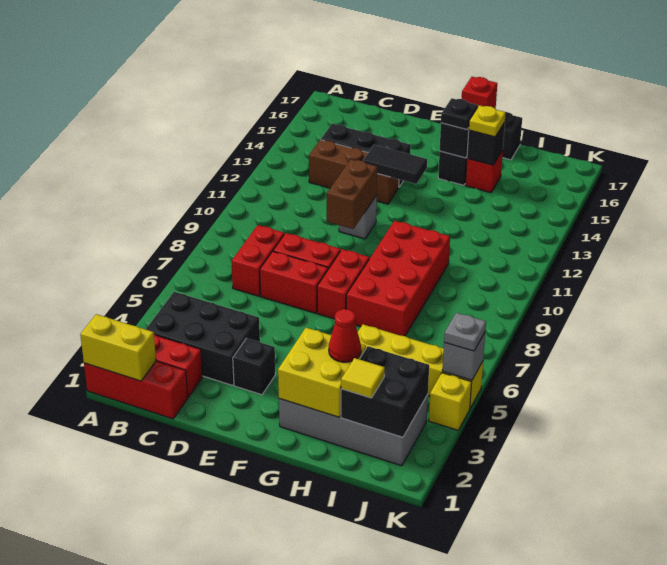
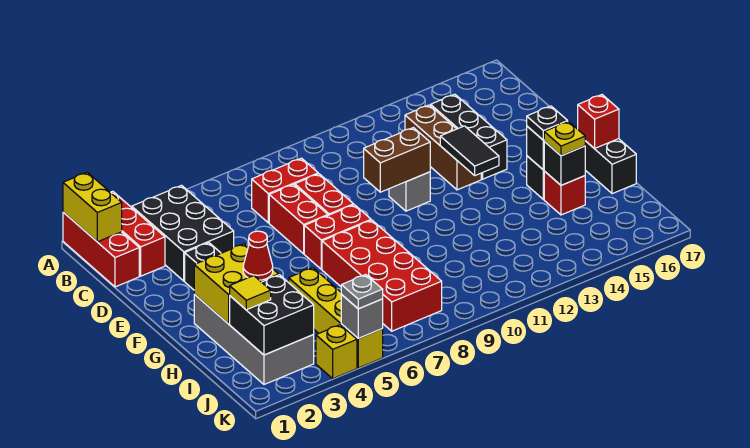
red 2x4 brick [346,221,450,336] -> red 2x4 brick turned to [322,220,442,331]

